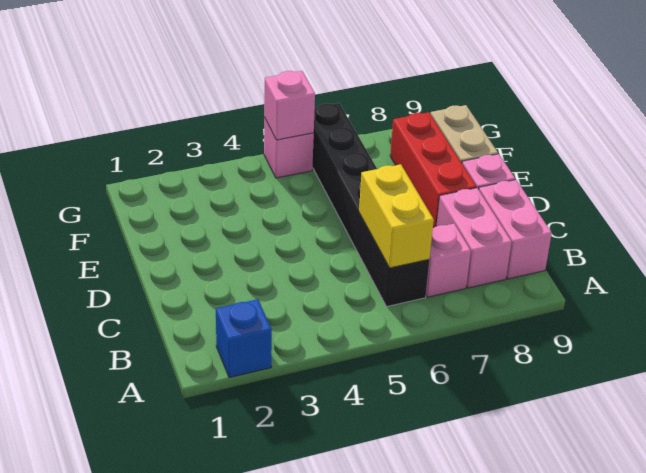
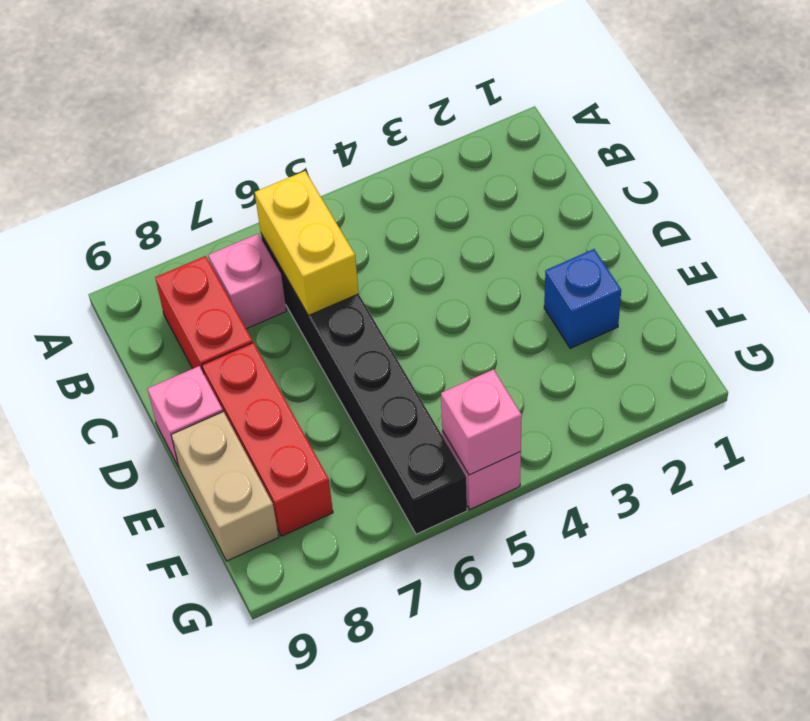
blue 1x1 brick [216,299,272,378] -> blue 1x1 brick moved to [544,249,621,348]
pink 1x2 brick [436,188,512,288] -> red 1x2 brick [155,256,253,374]
pink 1x2 brick [479,180,552,279] -> none

